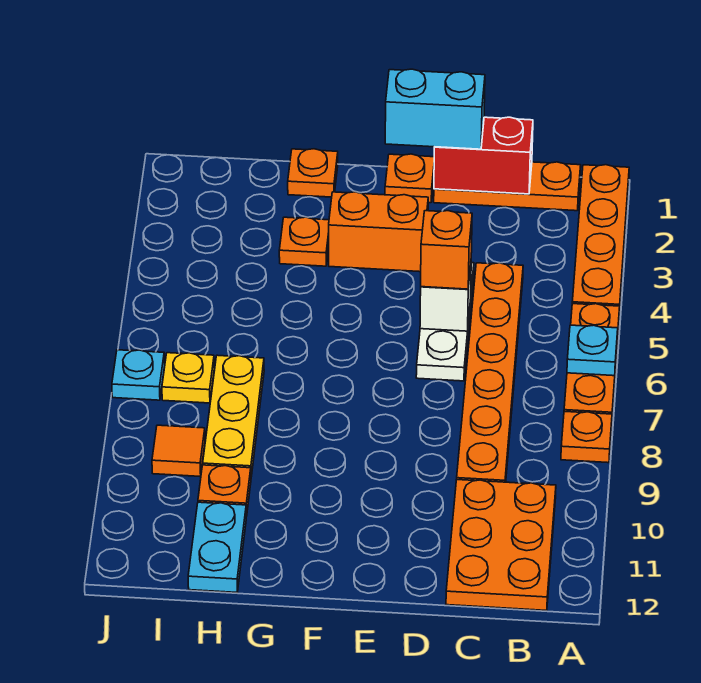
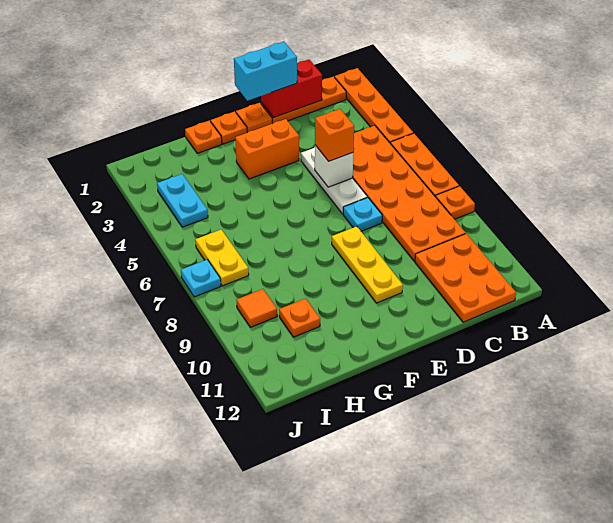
cyan 1x1 plate [567,325,618,376] -> cyan 1x1 plate moved to [343,197,382,231]
orange 1x6 plate [457,263,523,482] -> orange 2x6 plate [353,126,465,261]
orange 1x1 plate [279,217,329,266] -> orange 1x1 plate moved to [211,112,247,144]
yellow 1x3 plate [203,355,264,477] -> yellow 1x3 plate moved to [332,226,403,303]
cyan 1x2 plate [188,502,246,593] -> cyan 1x2 plate moved to [157,174,208,227]
yellow 1x1 plate [162,353,214,403] -> yellow 1x2 plate [195,230,249,286]

